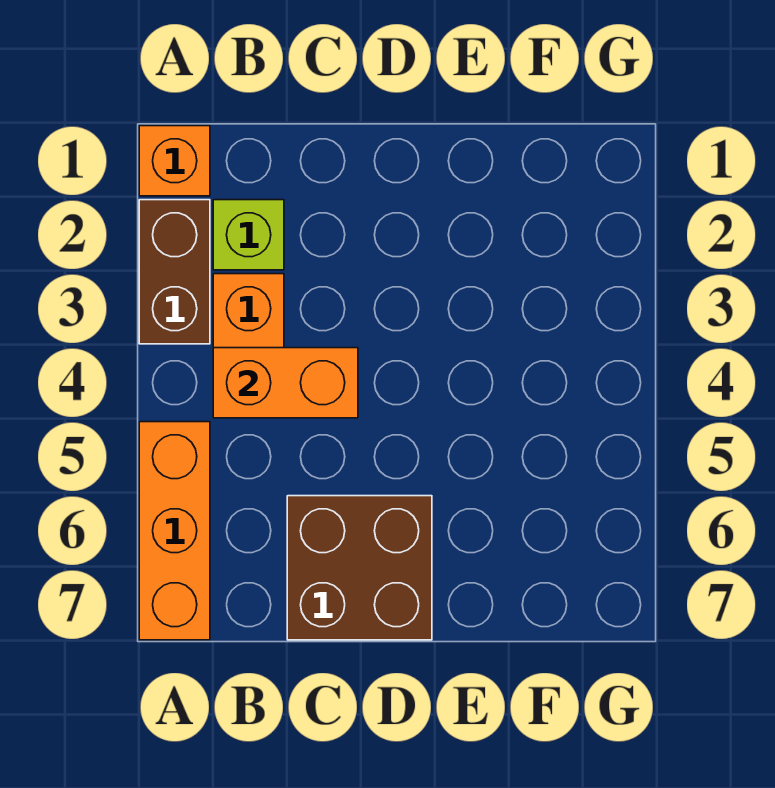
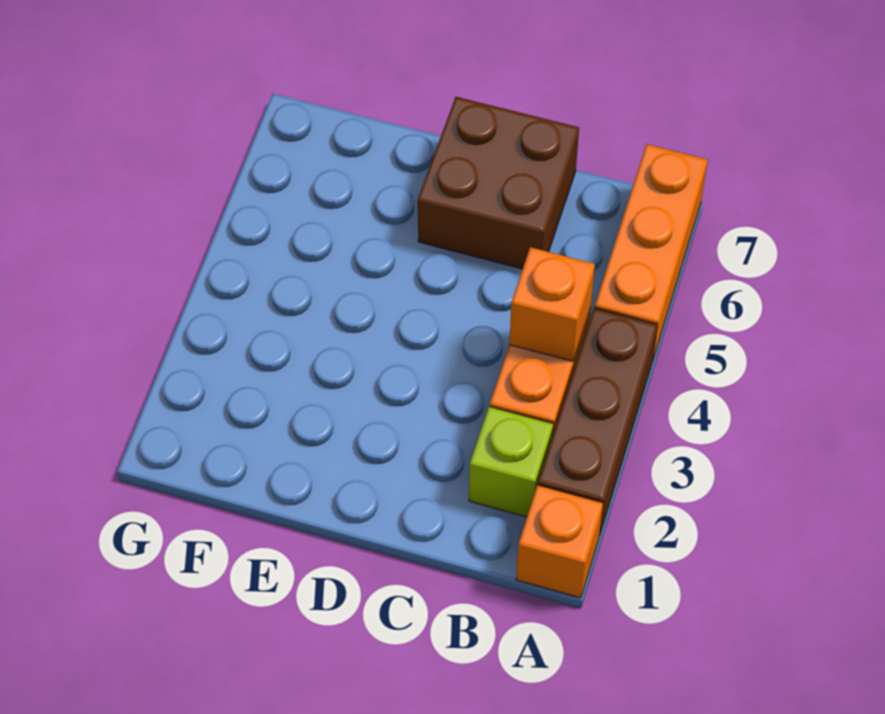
brown 1x2 brick [139,200,210,344] -> brown 1x3 brick [538,308,657,536]
orange 1x2 brick [213,348,358,418] -> orange 1x1 brick [509,247,595,361]

